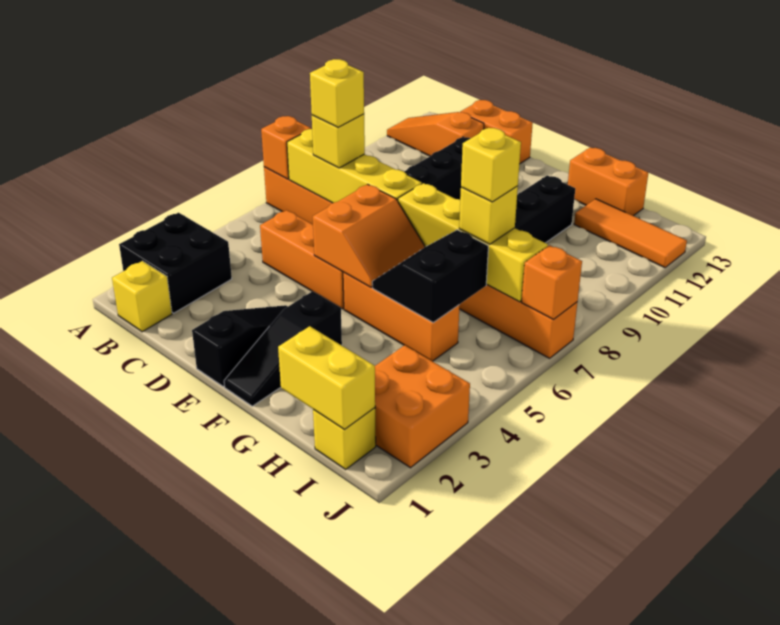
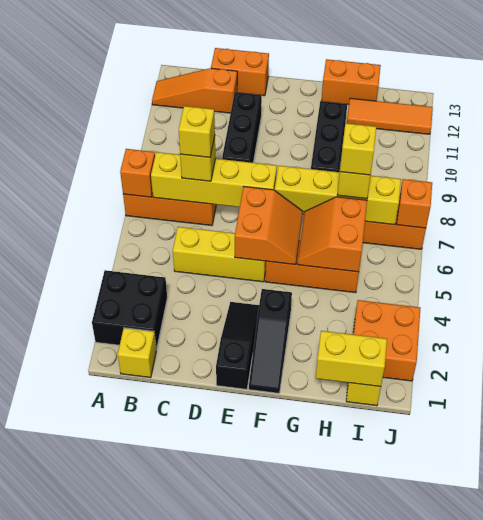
orange 1x3 brick [260,210,344,309] -> yellow 1x3 brick [173,227,266,282]
black 2x2 slope [372,230,488,323] -> orange 2x2 slope [297,197,367,272]

